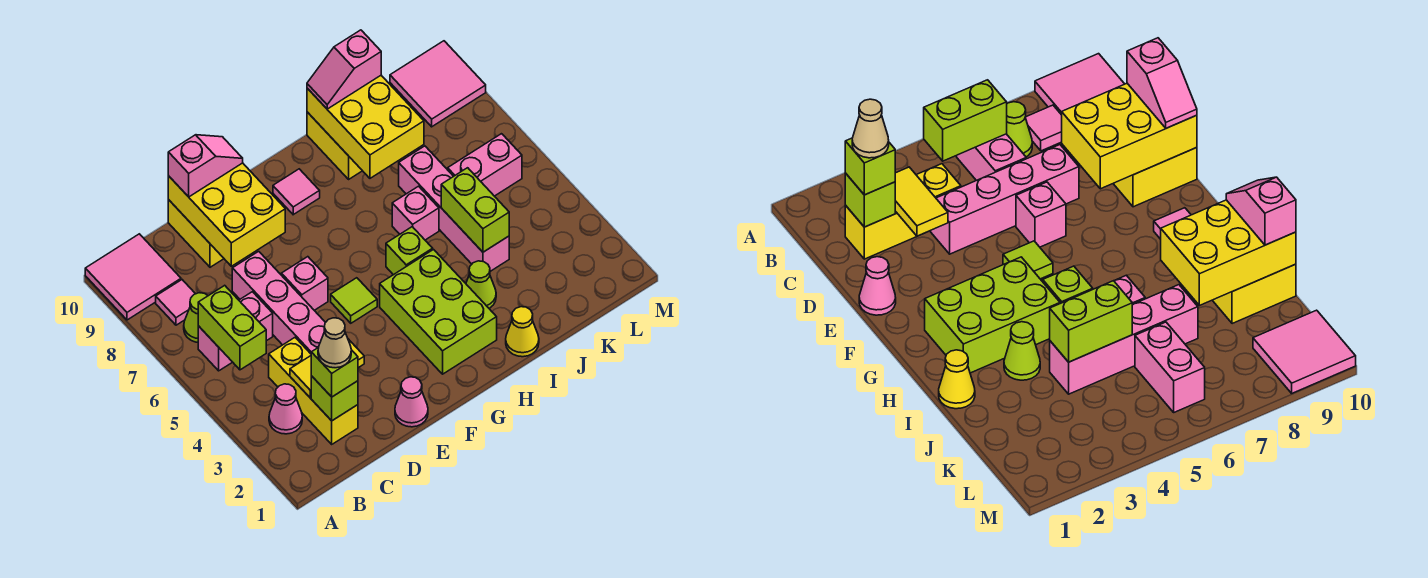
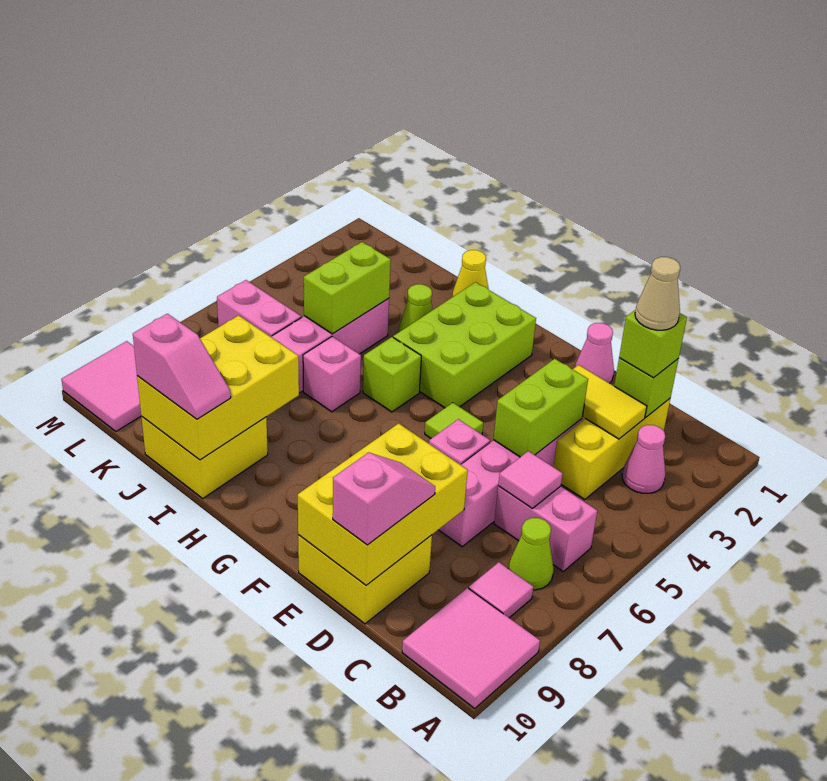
lime 1x2 brick [198,285,266,370] -> lime 1x2 brick moved to [494,359,588,457]
pink 1x2 slope [168,135,243,197] -> pink 1x2 slope turned to [333,453,435,545]
pink 1x1 tile [273,169,320,215] -> pink 1x1 tile moved to [498,451,563,508]

